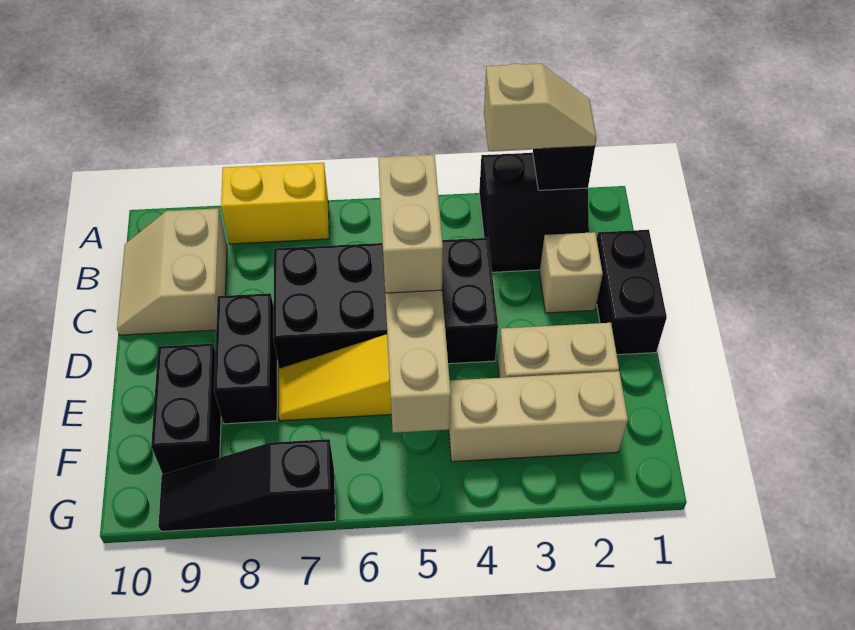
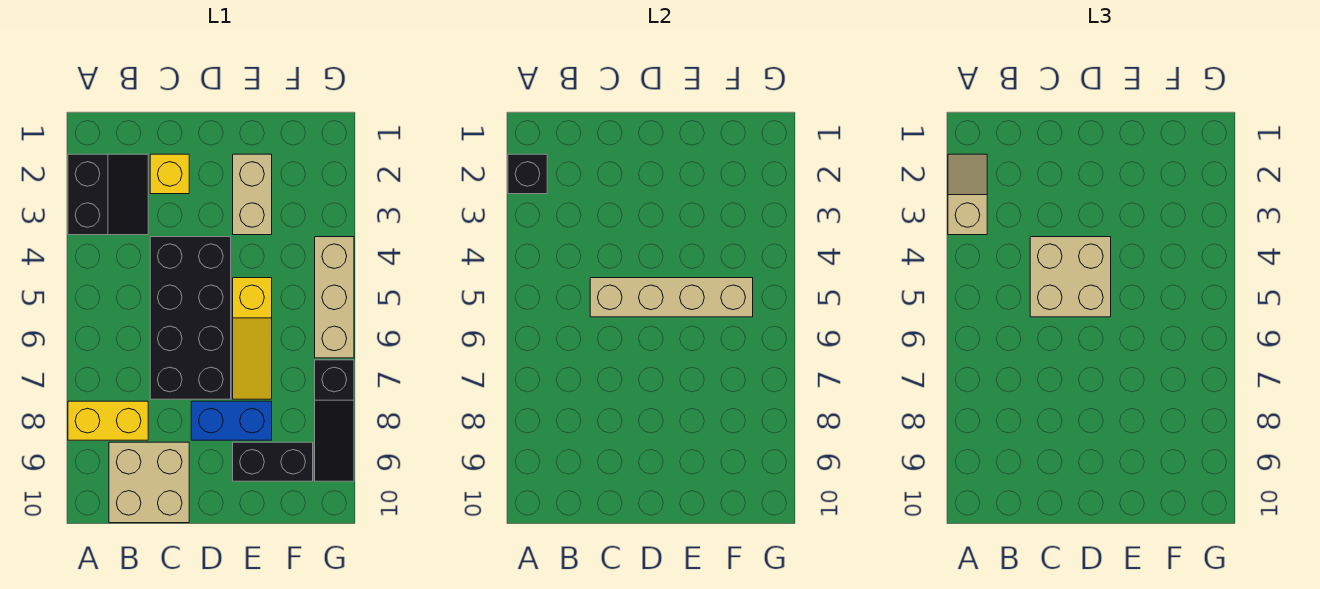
yellow 1x2 brick [221,163,329,244] -> yellow 1x2 brick turned to [68,401,148,440]
tan 2x2 slope [117,208,227,335] -> tan 2x2 brick [109,442,189,523]
black 1x2 brick [597,230,667,355] -> none
tan 1x1 brick [540,232,603,313] -> yellow 1x1 brick [150,154,189,194]
tan 1x2 brick [378,155,443,293] -> tan 2x2 brick [1030,237,1111,317]
black 1x2 brick [214,293,277,424] -> blue 1x2 brick [191,401,272,440]
tan 1x3 brick [449,371,628,462] -> tan 1x3 brick moved to [315,237,354,358]

